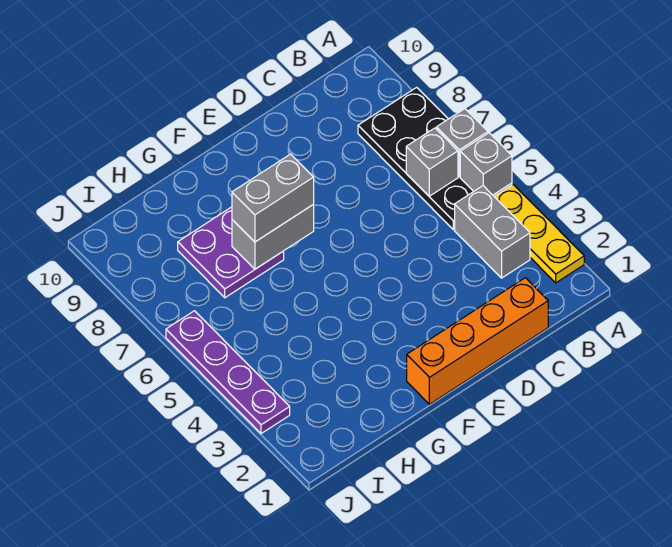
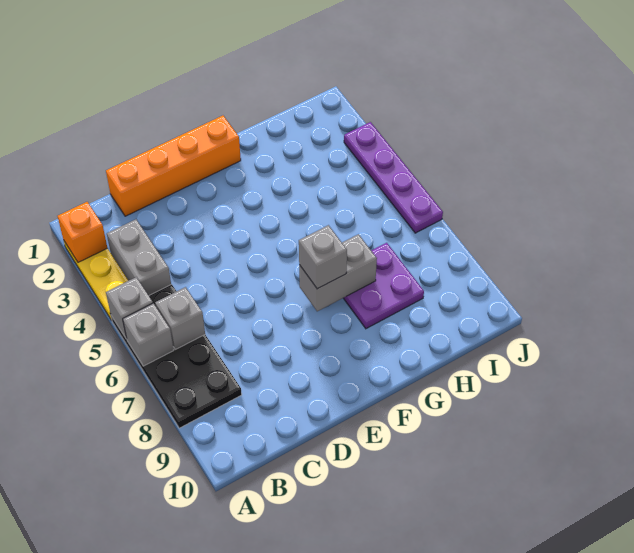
none -> orange 1x1 brick [58,202,107,262]
grey 1x2 brick [232,154,314,242] -> grey 1x1 brick [299,225,347,289]

